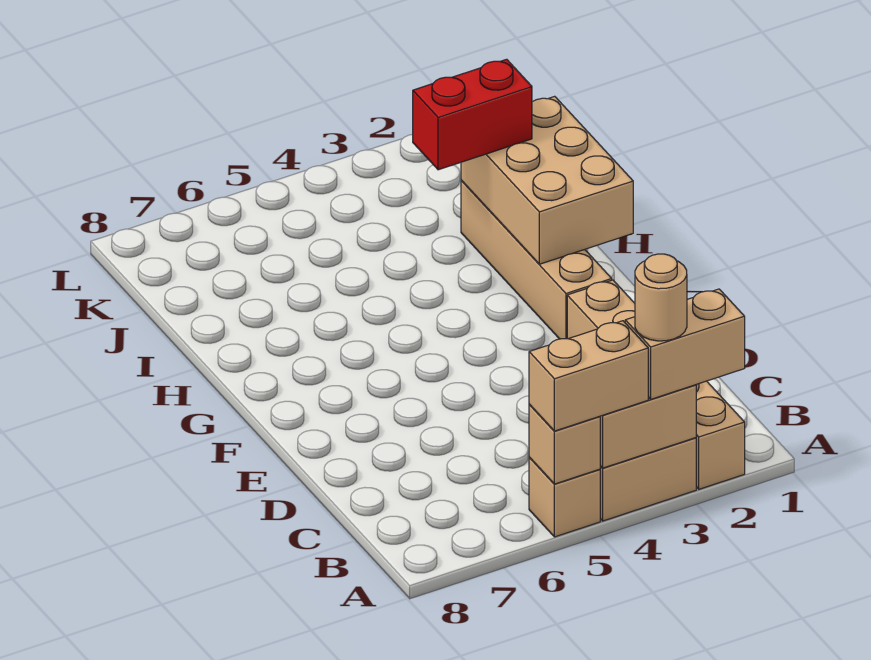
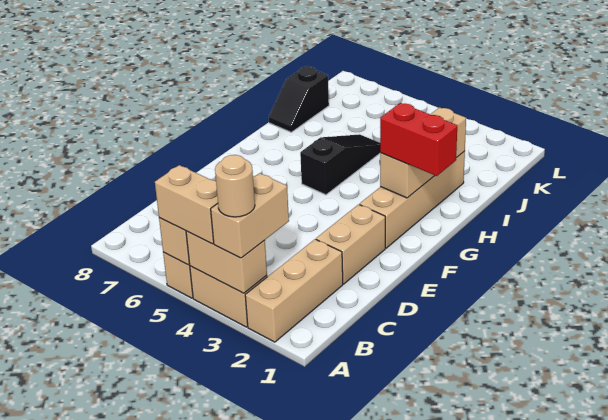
tan 1x2 brick [625,289,745,399] -> tan 1x2 brick turned to [211,173,289,258]
tan 2x3 brick [461,96,633,264] -> tan 1x3 brick [380,107,466,198]
none -> black 1x3 slope [300,134,380,195]
red 1x2 brick [413,59,532,170] -> red 1x2 brick moved to [380,103,457,176]
none -> black 1x2 slope [269,66,329,132]

